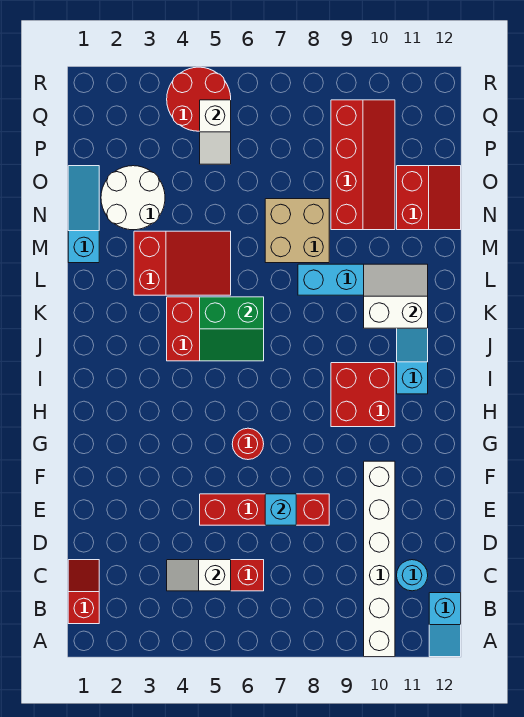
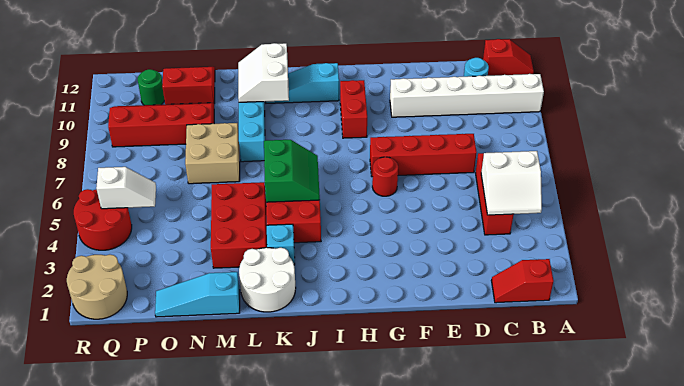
cyan 1x2 slope [429,593,461,657] -> red 1x2 slope [483,39,534,76]
white 1x2 slope [167,560,231,591] -> white 2x2 slope [481,151,542,215]
red 1x4 brick [200,494,329,525] -> red 1x4 brick turned to [370,134,477,177]
cyan 1x1 brick [265,494,296,525] -> cyan 1x1 brick moved to [267,224,295,265]
red 2x2 brick [331,363,395,427] -> red 1x2 brick [340,80,367,138]
red 2x3 slope [134,231,231,295] -> red 2x3 brick [211,182,267,268]
white 2x2 round brick [101,166,165,230] -> white 2x2 round brick moved to [239,248,296,312]
none -> green 1x1 round brick [138,69,164,105]
none -> tan 2x2 round brick [67,255,127,319]

